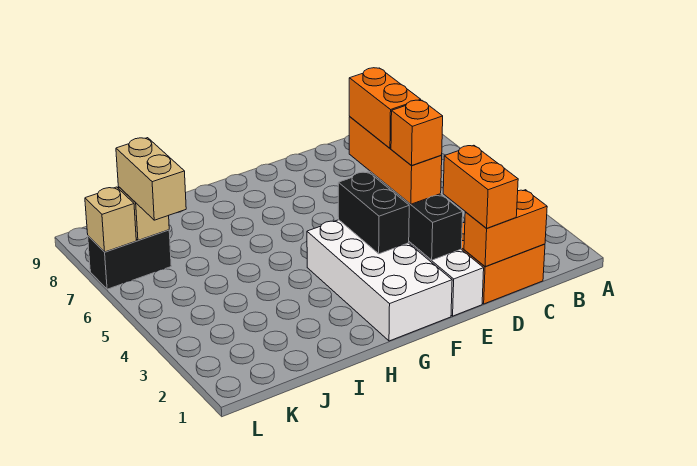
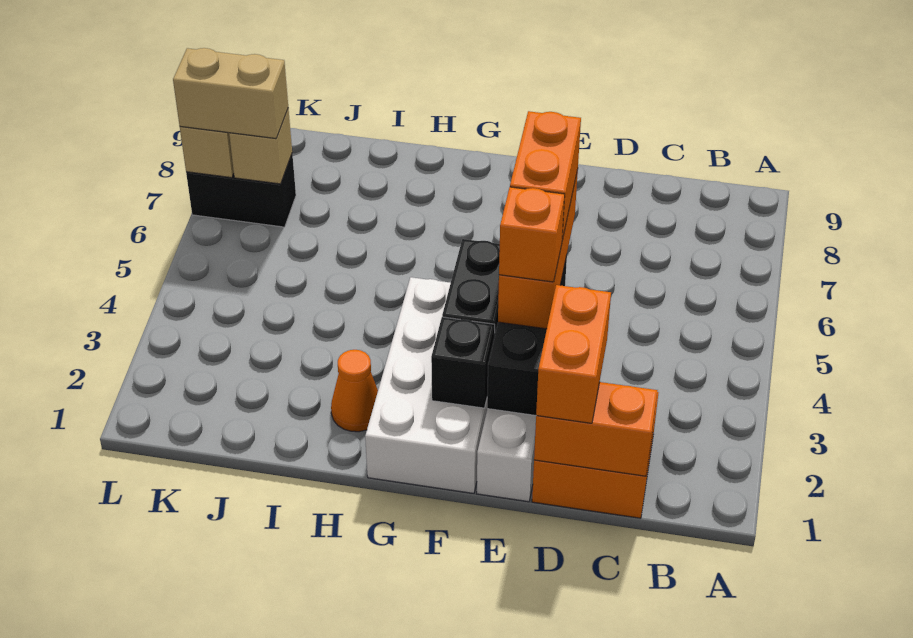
none -> black 1x1 brick [431,317,495,408]
none -> orange 1x1 cone [331,350,378,432]
tan 1x2 brick [116,138,186,220] -> tan 1x2 brick turned to [173,48,288,139]

